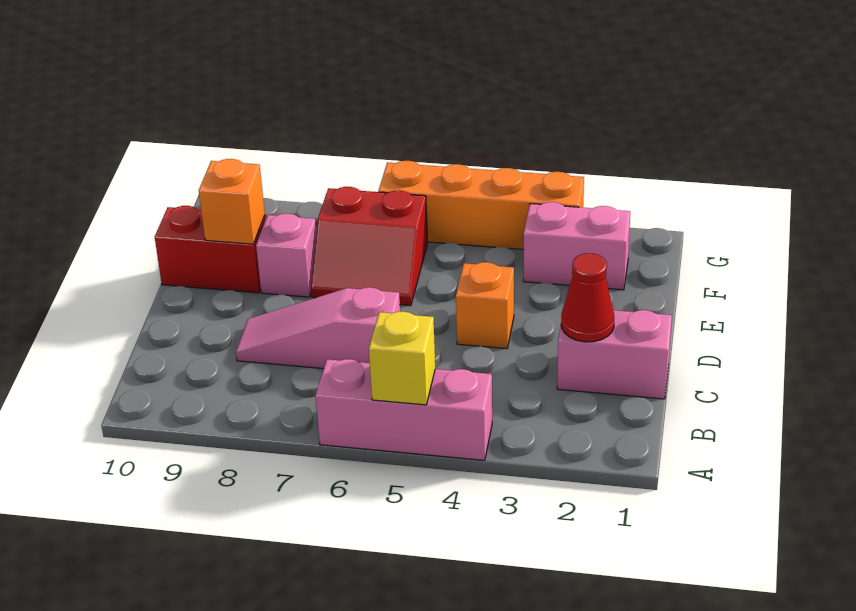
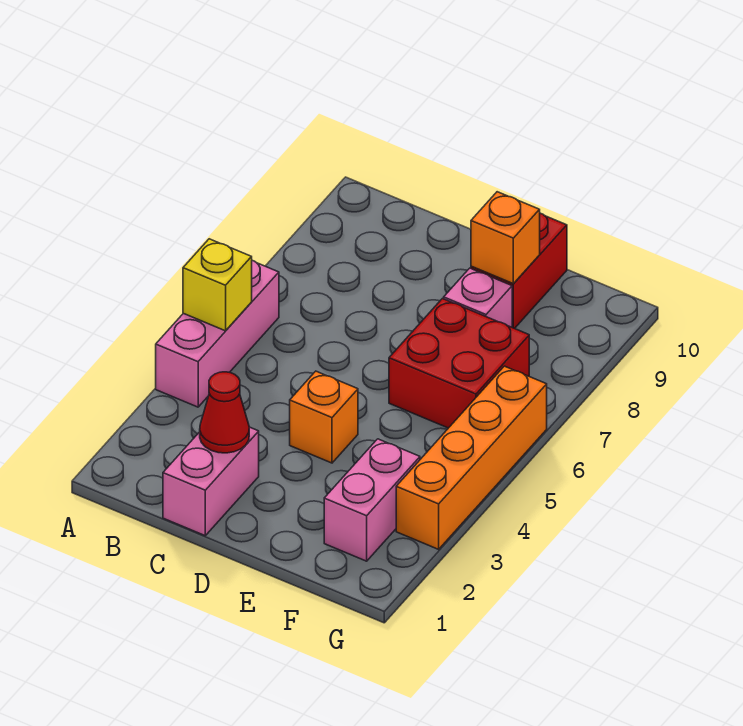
pink 1x3 slope [236,287,400,369] -> none
red 2x2 slope [311,187,428,306] -> red 2x2 brick [389,299,529,428]

